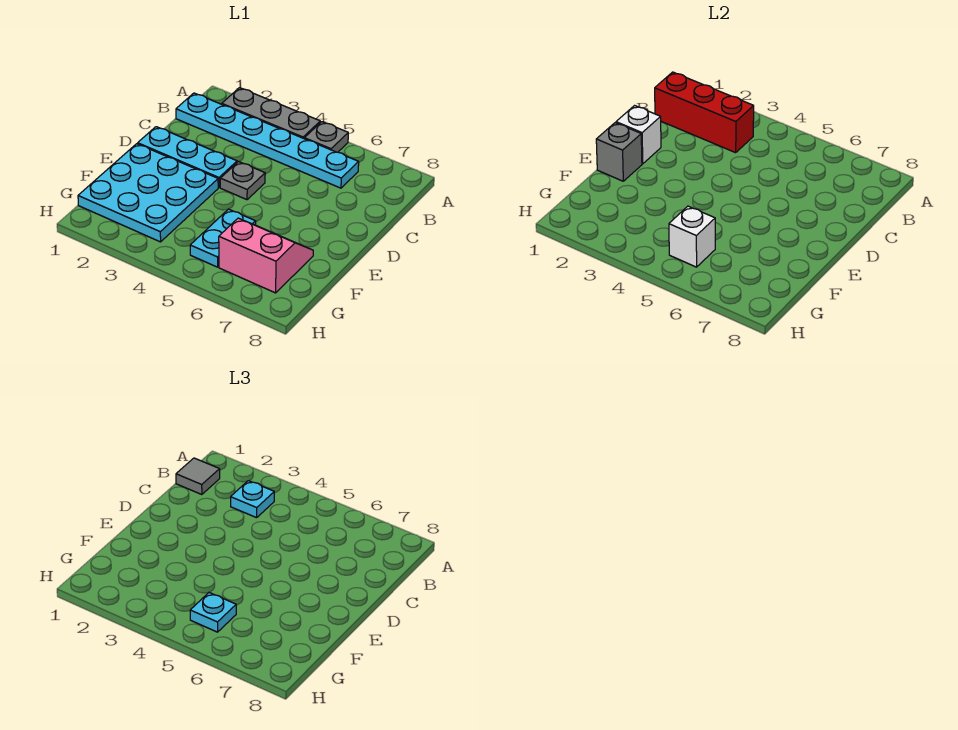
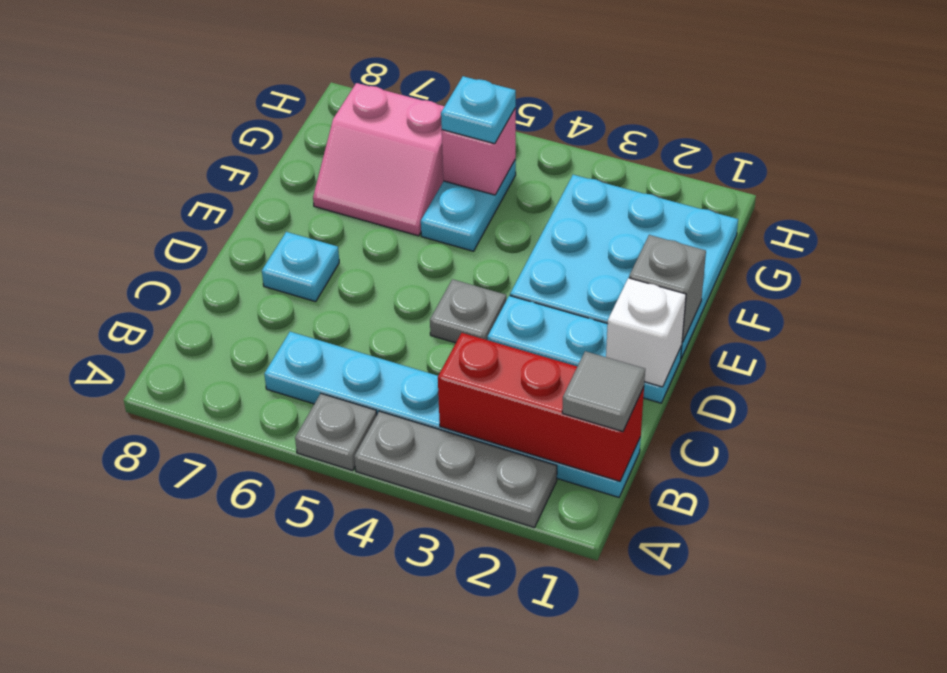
cyan 1x1 plate [231,481,274,518] -> cyan 1x1 plate moved to [262,232,339,302]
white 1x1 brick [669,206,715,267] -> pink 1x1 brick [442,108,516,195]

